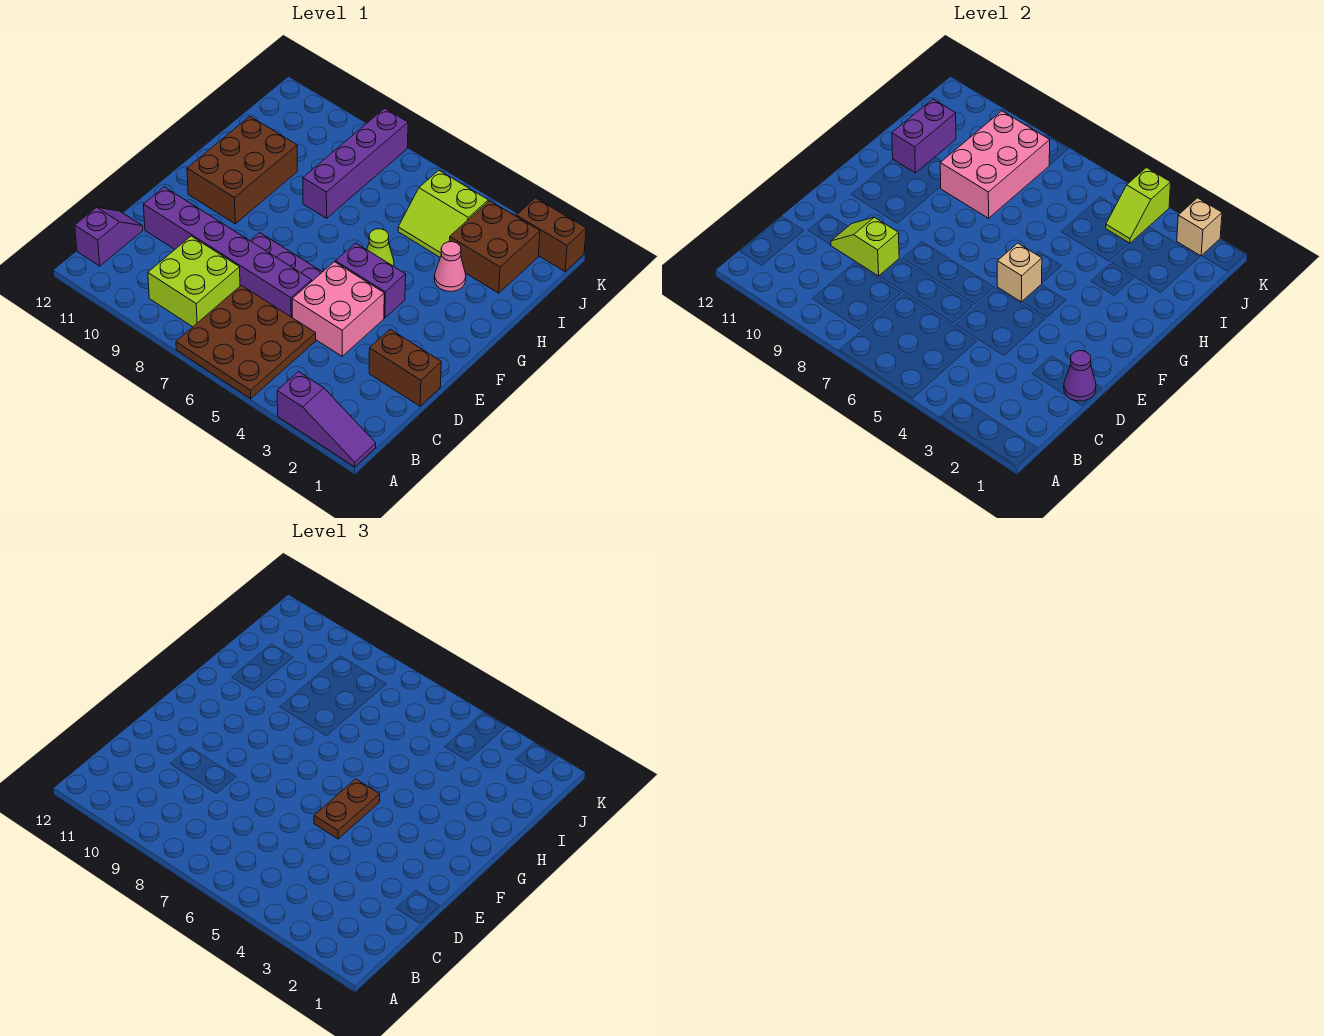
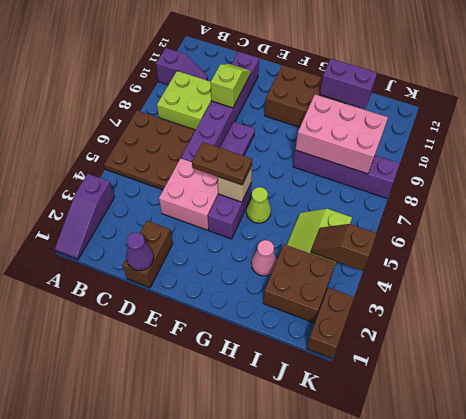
purple 1x2 slope [75,207,143,266] -> purple 1x2 slope moved to [156,48,208,85]
lime 1x2 slope [1106,168,1171,243] -> brown 1x2 slope [311,224,377,271]
tan 1x1 brick [1177,198,1222,256] -> none

